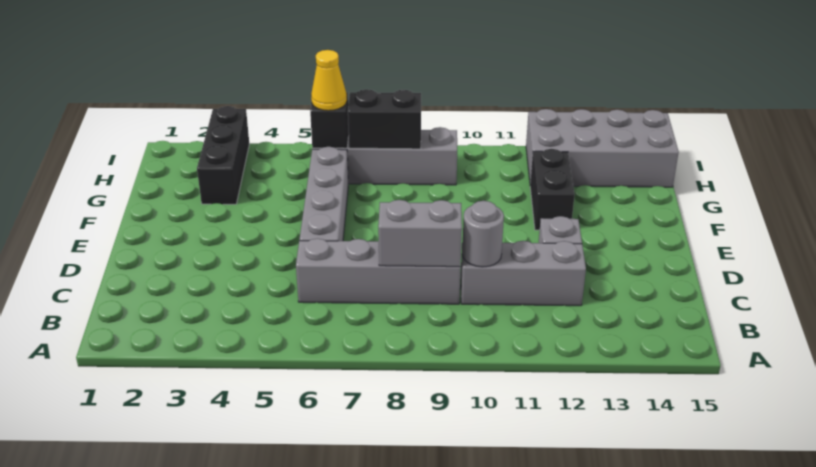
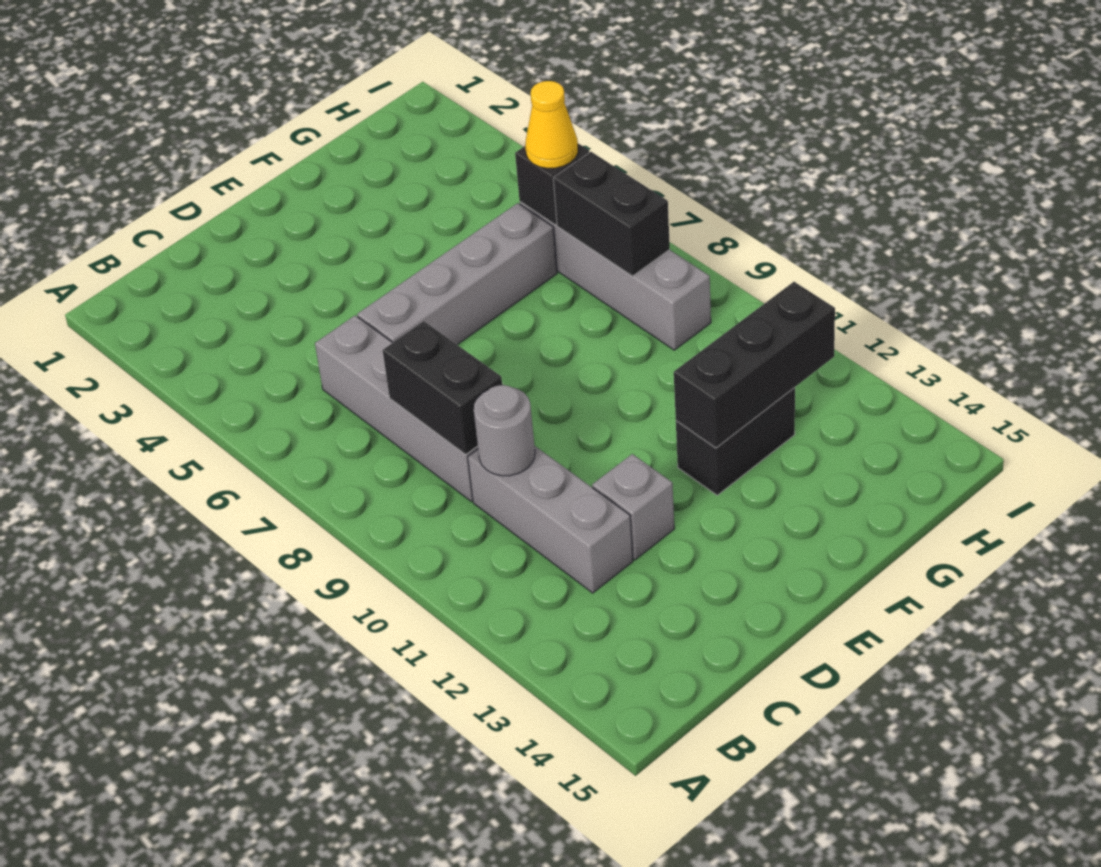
grey 1x2 brick [378,200,462,267] -> black 1x2 brick [383,321,502,455]
black 1x3 brick [197,106,249,204] -> black 1x3 brick moved to [674,282,835,448]
grey 2x4 brick [526,109,679,187] -> none

